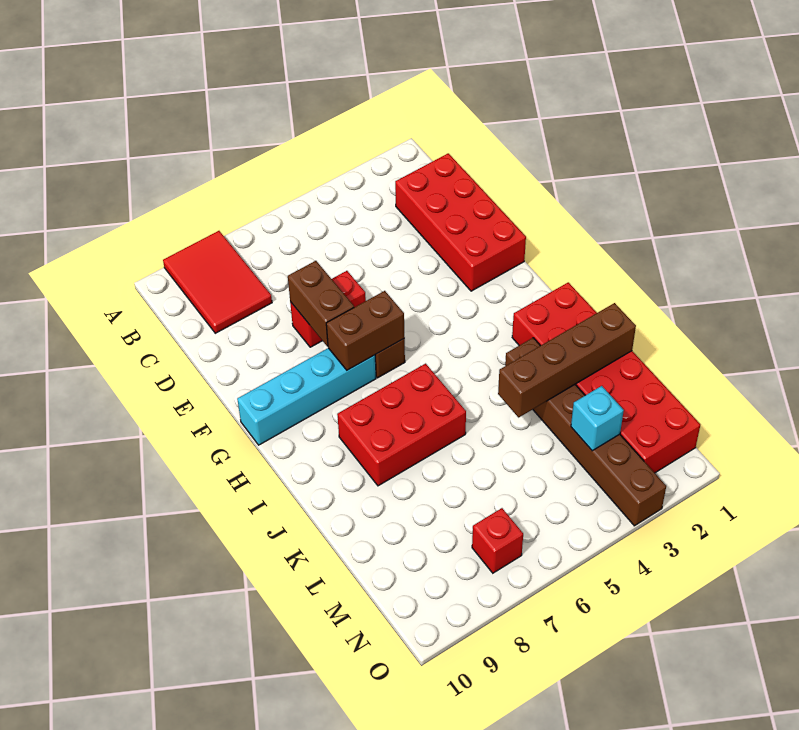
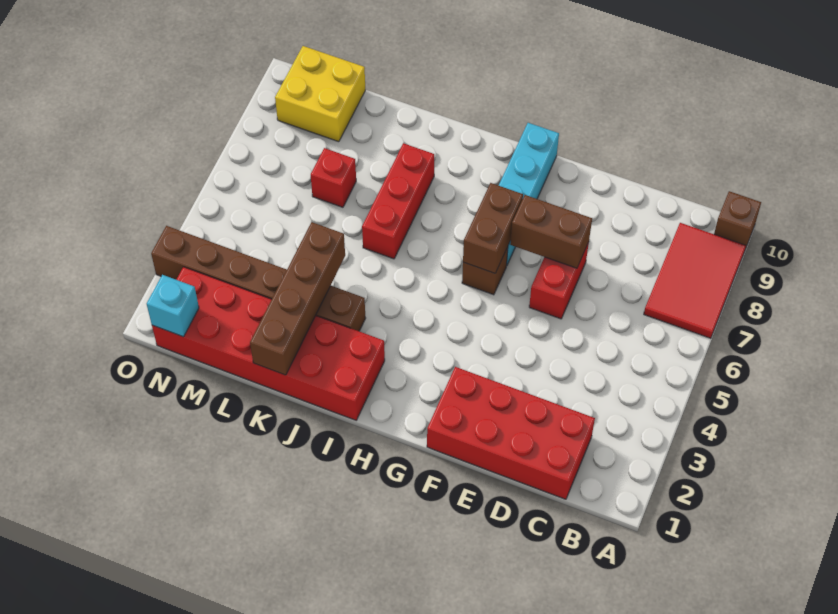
red 2x3 tile [163,231,272,333] -> red 2x3 tile turned to [644,223,746,338]
none -> brown 1x1 brick [714,191,761,249]
red 2x3 brick [337,364,466,486] -> red 1x3 brick [362,143,434,259]
cyan 1x1 brick [571,386,624,451] -> cyan 1x1 brick moved to [147,275,199,337]
none -> yellow 2x2 brick [275,46,365,142]
red 1x1 brick [472,508,523,573] -> red 1x1 brick moved to [311,148,356,207]

